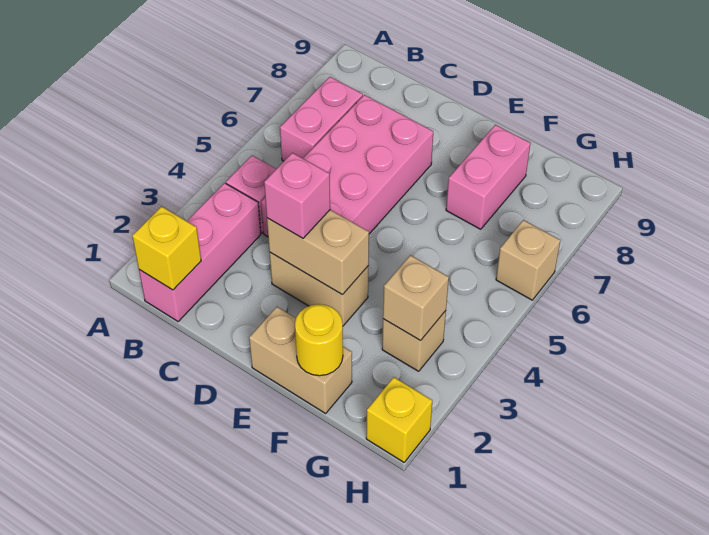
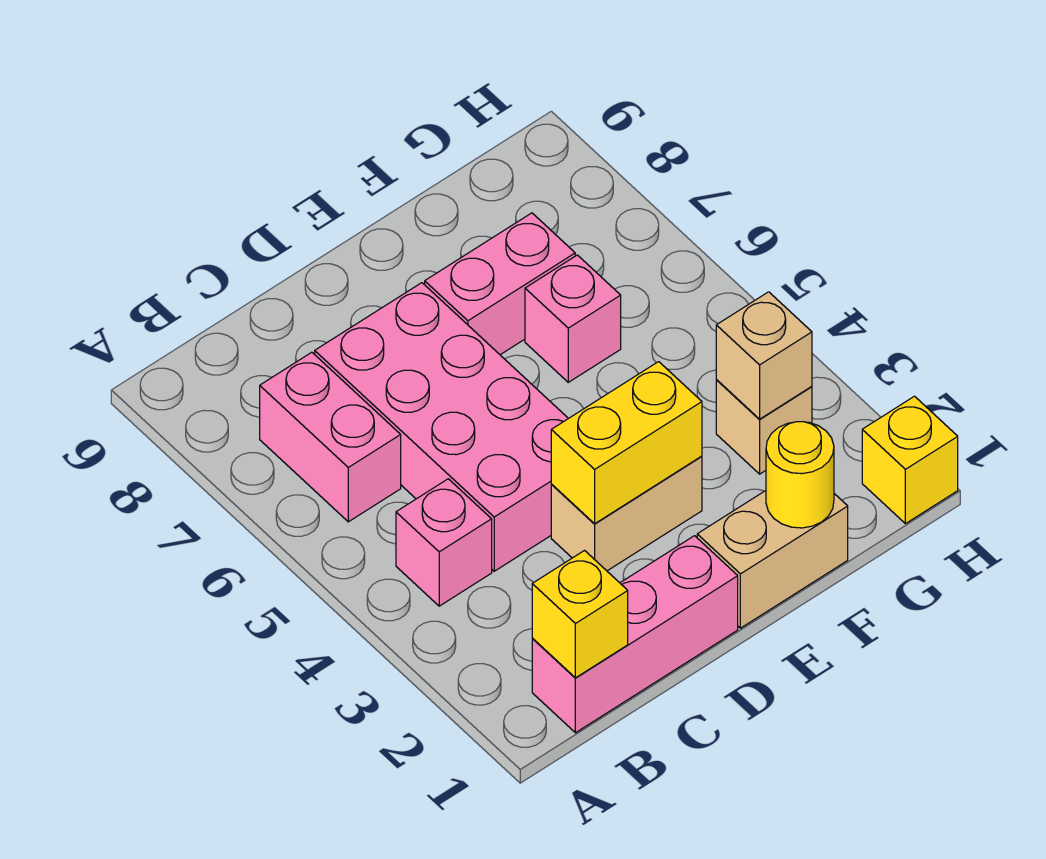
pink 1x3 brick [139,183,261,321] -> pink 1x3 brick turned to [532,536,738,733]
tan 1x2 brick [267,210,369,295] -> yellow 1x2 brick [551,362,702,524]
pink 1x1 brick [264,153,330,238] -> pink 1x1 brick moved to [525,255,621,382]
pink 1x2 brick [446,125,530,229] -> pink 1x2 brick turned to [425,213,575,355]
tan 1x1 brick [496,220,560,300] -> none

